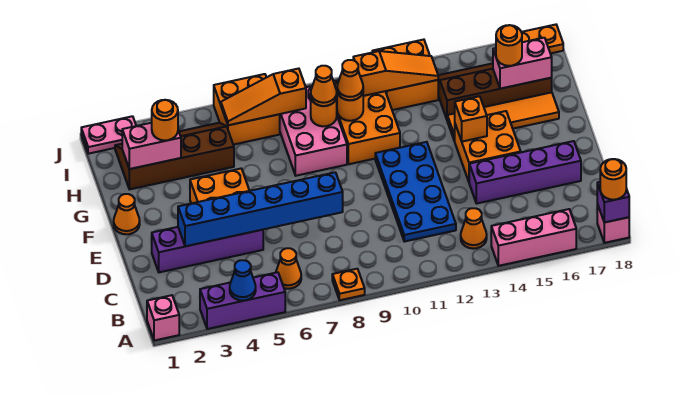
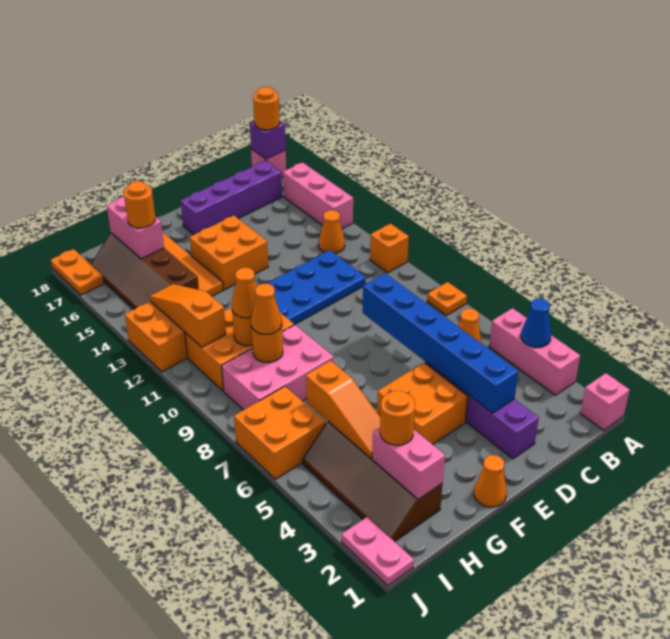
purple 1x3 brick [200,272,285,329] -> pink 1x3 brick [489,308,580,395]
purple 1x4 brick [469,141,581,204] -> purple 1x4 brick turned to [181,161,282,235]
orange 1x1 brick [455,96,487,142] -> orange 1x1 brick moved to [370,224,409,273]
orange 1x3 slope [221,69,306,125] -> orange 1x3 slope moved to [306,361,381,458]

